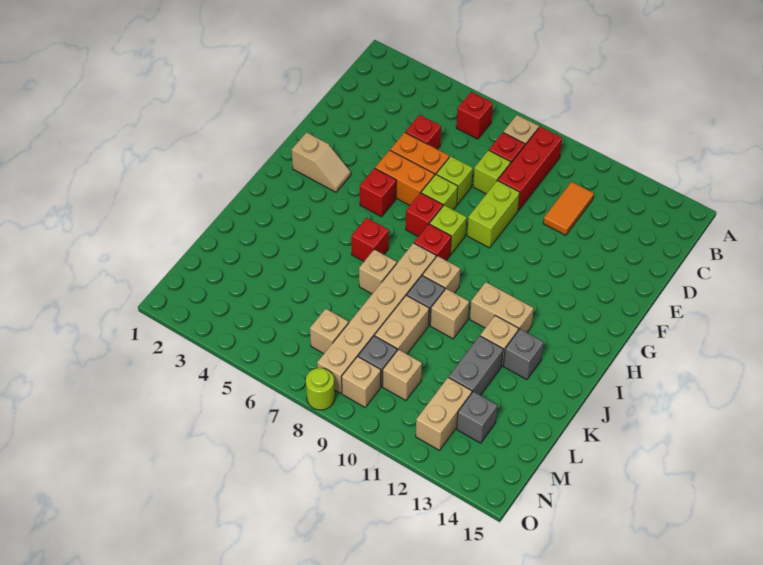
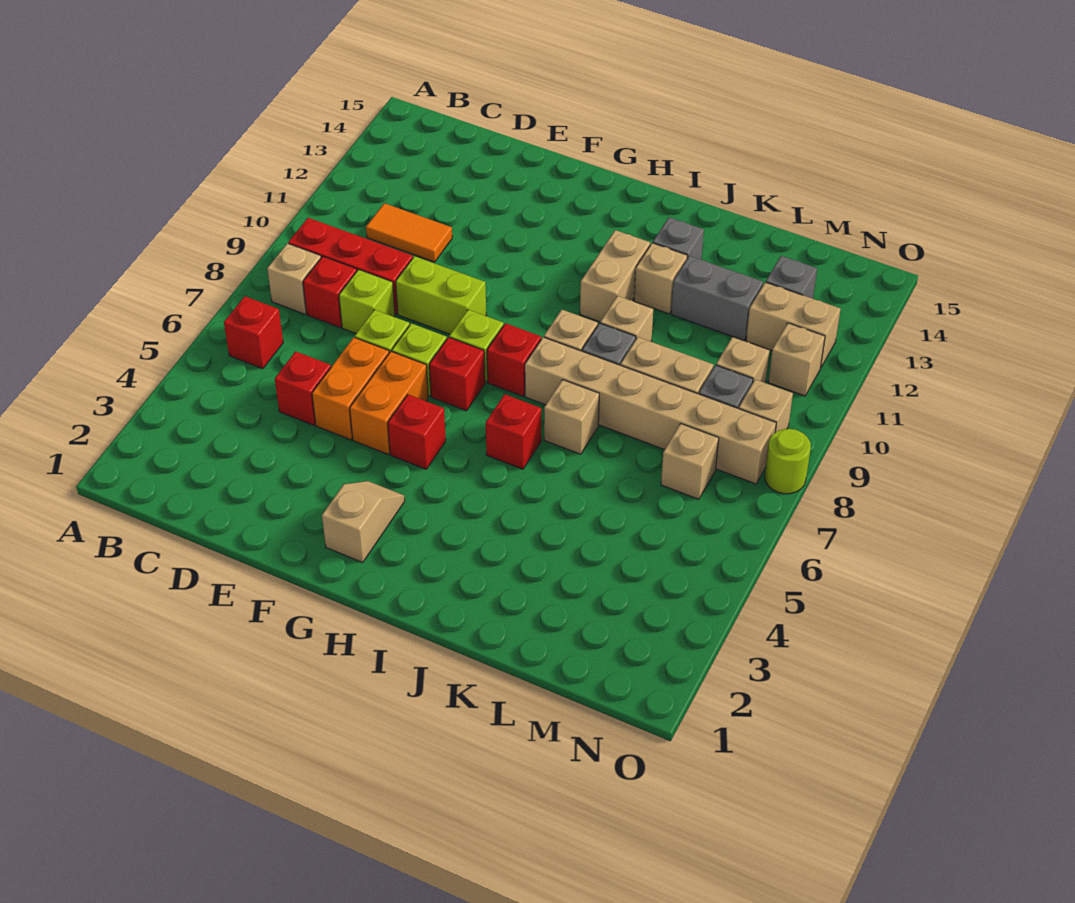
none -> tan 1x1 brick [768,323,825,396]

